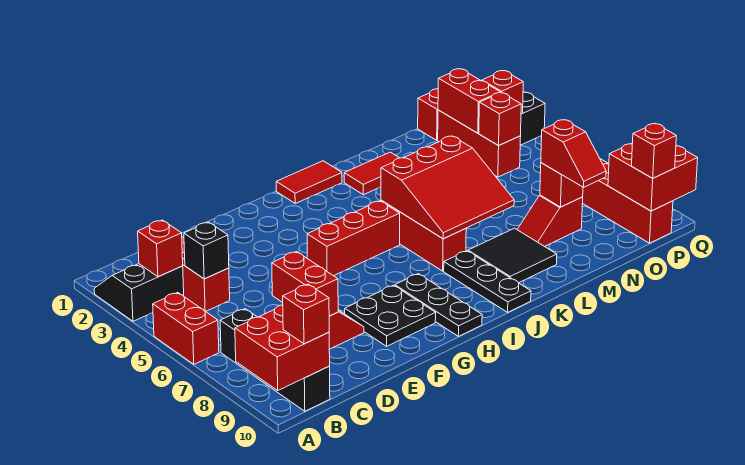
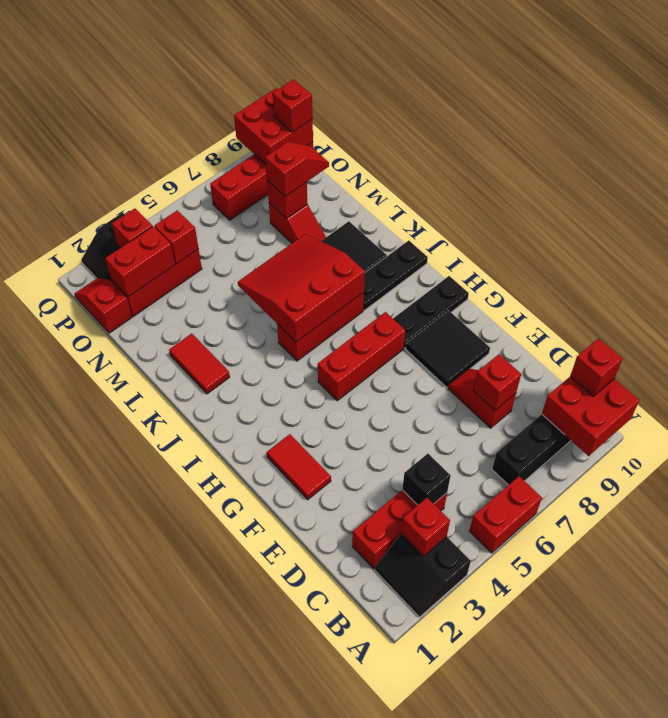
red 1x2 brick [272,252,338,316] -> red 1x1 brick [473,354,521,410]
black 2x2 plate [345,285,436,346] -> black 2x2 tile [406,310,490,387]
red 1x3 brick [307,201,400,276] -> red 1x3 brick turned to [318,312,405,401]
red 1x2 tile [276,161,342,203] -> red 1x2 tile moved to [267,434,331,500]
red 3x3 slope [381,136,514,239] -> red 3x3 slope turned to [238,234,365,342]

